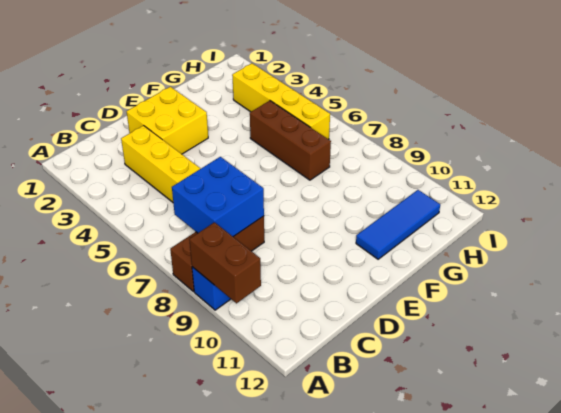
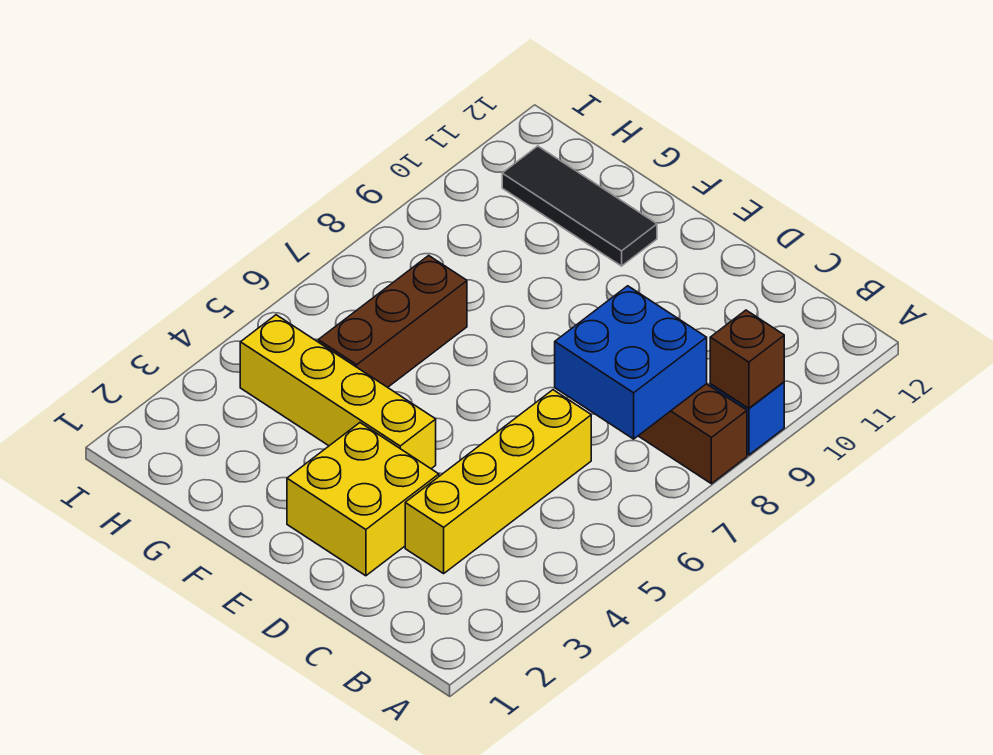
brown 1x2 brick [189,222,261,303] -> brown 1x1 brick [710,310,784,408]
blue 1x3 tile [356,190,440,259] -> black 1x3 tile [502,146,657,266]
yellow 1x4 brick [232,63,330,139] -> yellow 1x4 brick turned to [240,315,436,469]

